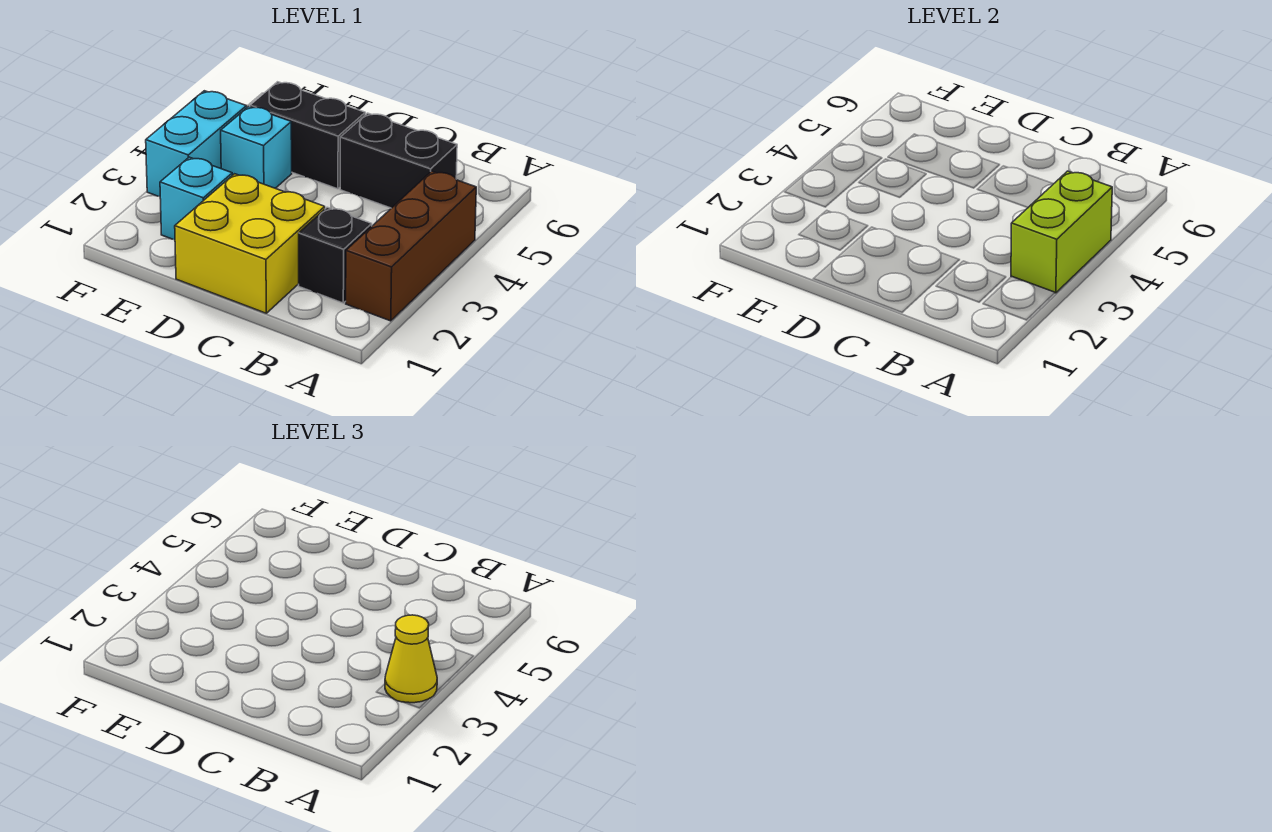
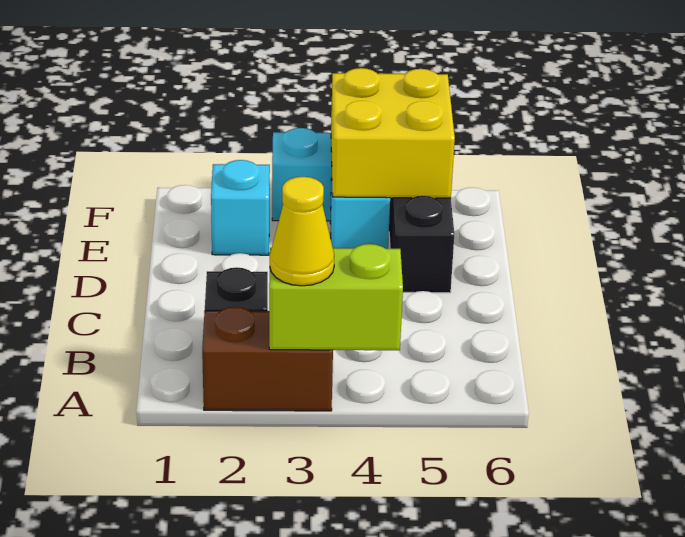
brown 1x3 brick [346,171,476,321] -> brown 1x2 brick [202,307,333,411]
black 1x2 brick [340,113,457,208] -> none
yellow 2x2 brick [175,174,325,313] -> yellow 2x2 brick moved to [331,68,455,198]

